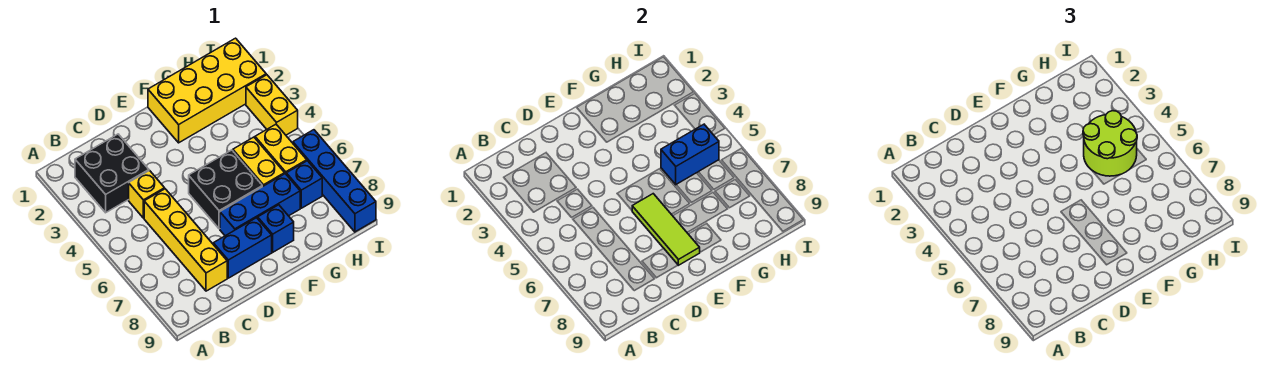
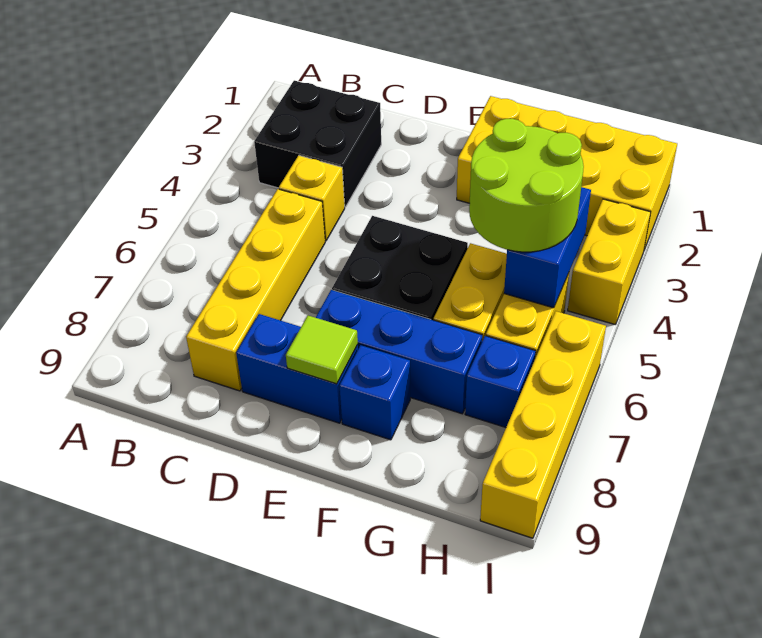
lime 1x3 tile [632,194,700,265] -> lime 1x1 tile [286,316,358,384]
blue 1x2 brick [661,124,719,185] -> blue 1x2 brick turned to [504,187,591,308]
blue 1x4 brick [293,130,376,232] -> yellow 1x4 brick [480,311,606,538]

